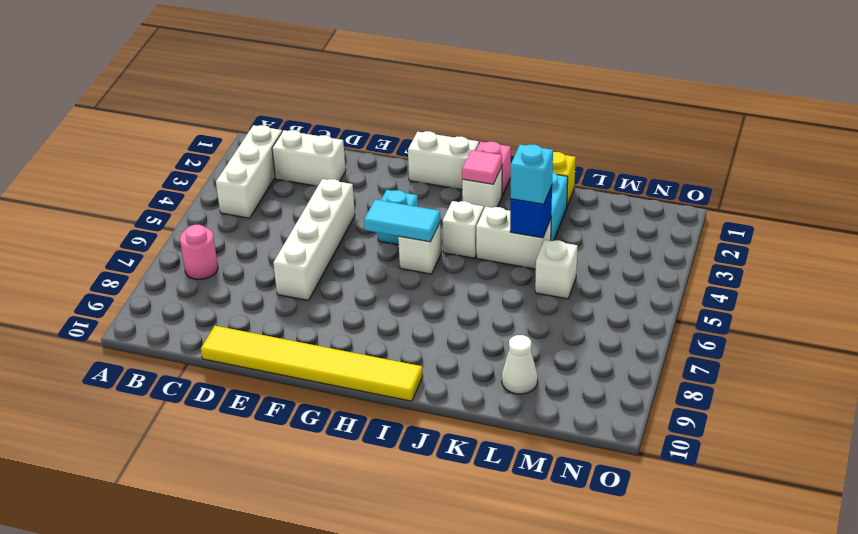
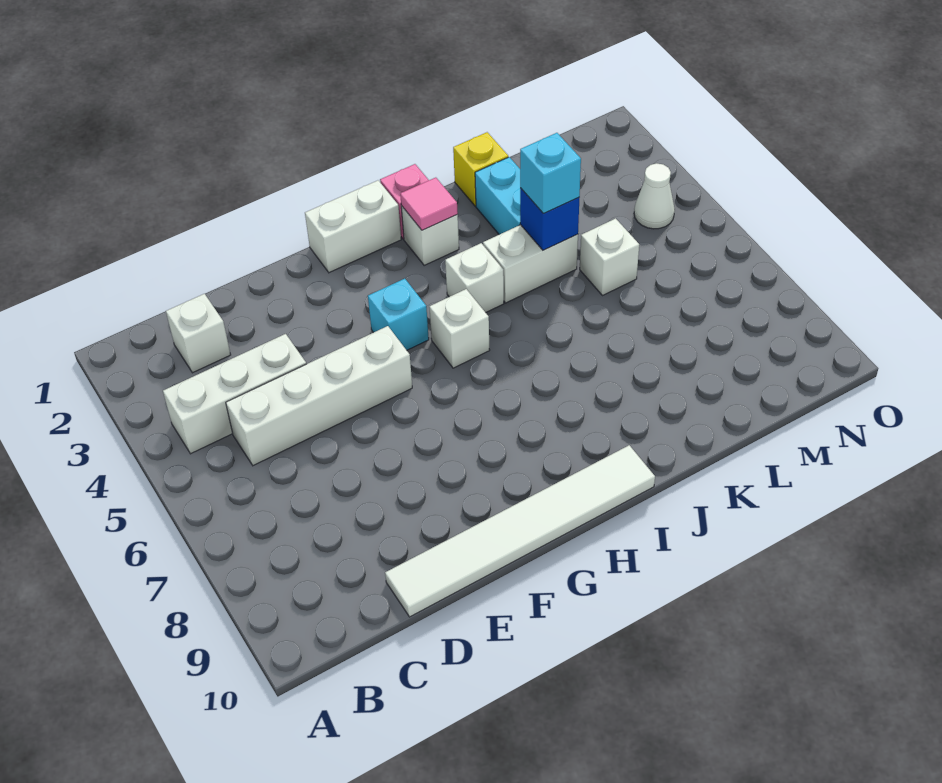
white 1x3 brick [216,125,282,218] -> white 1x3 brick turned to [163,334,306,454]
pink 1x1 round brick [180,225,218,279] -> none
white 1x2 brick [272,130,346,186] -> white 1x1 brick [166,294,231,373]
yellow 1x6 tile [201,326,423,401] -> white 1x6 tile [385,445,655,617]
white 1x4 brick [273,179,355,301] -> white 1x4 brick turned to [226,326,412,466]
cyan 1x2 tile [364,200,440,242] -> none
white 1x1 cone [502,335,538,394] -> white 1x1 cone moved to [634,163,675,229]

